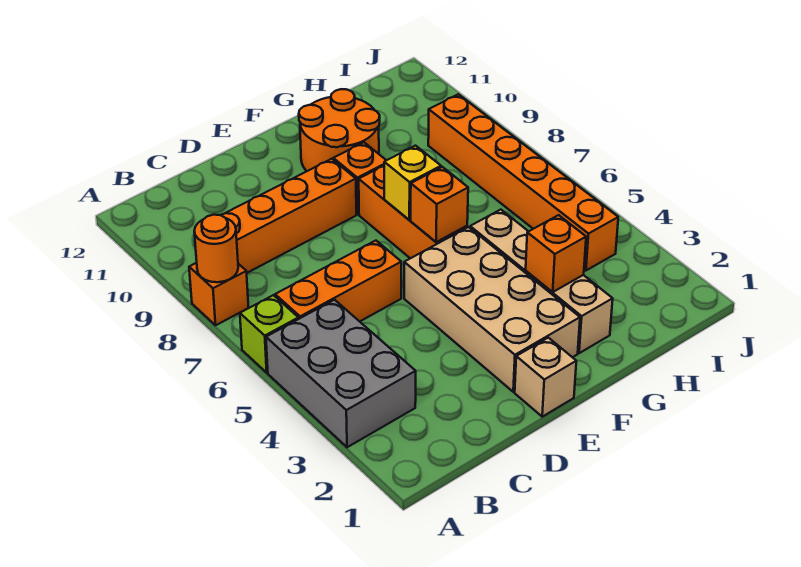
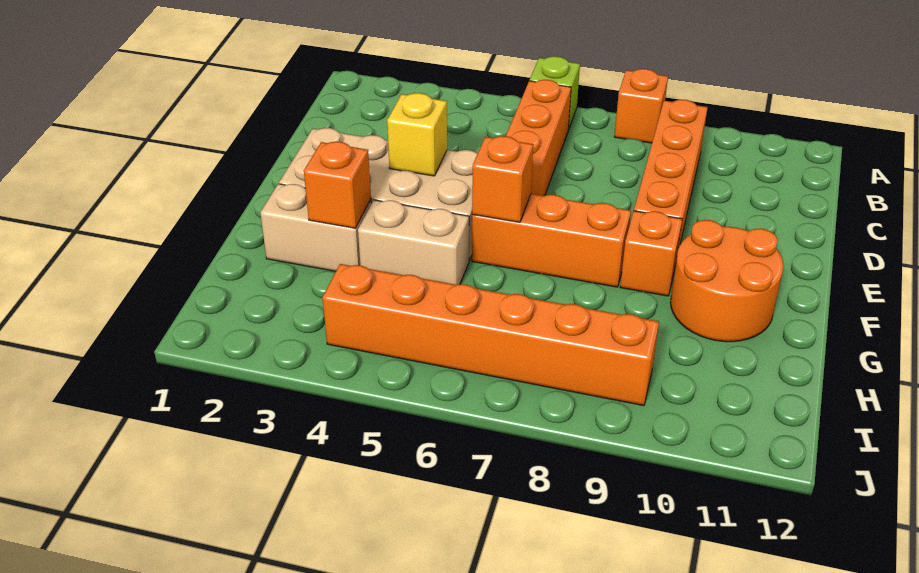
grey 2x3 brick [266,300,416,447] -> none
orange 1x1 round brick [194,215,238,282] -> none
tan 1x1 brick [515,338,576,417] -> none
yellow 1x1 brick [384,146,441,220] -> yellow 1x1 brick moved to [387,93,447,176]

